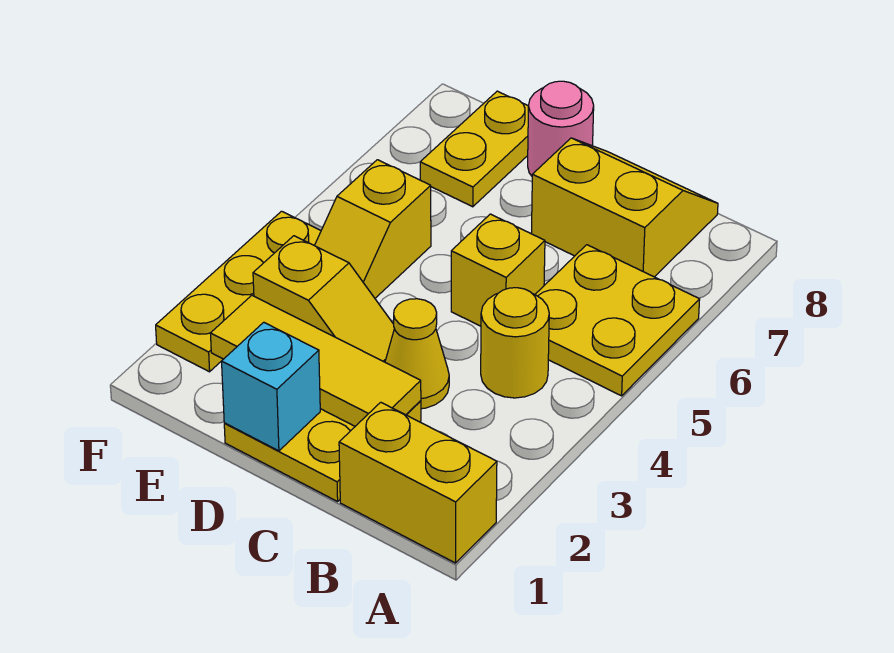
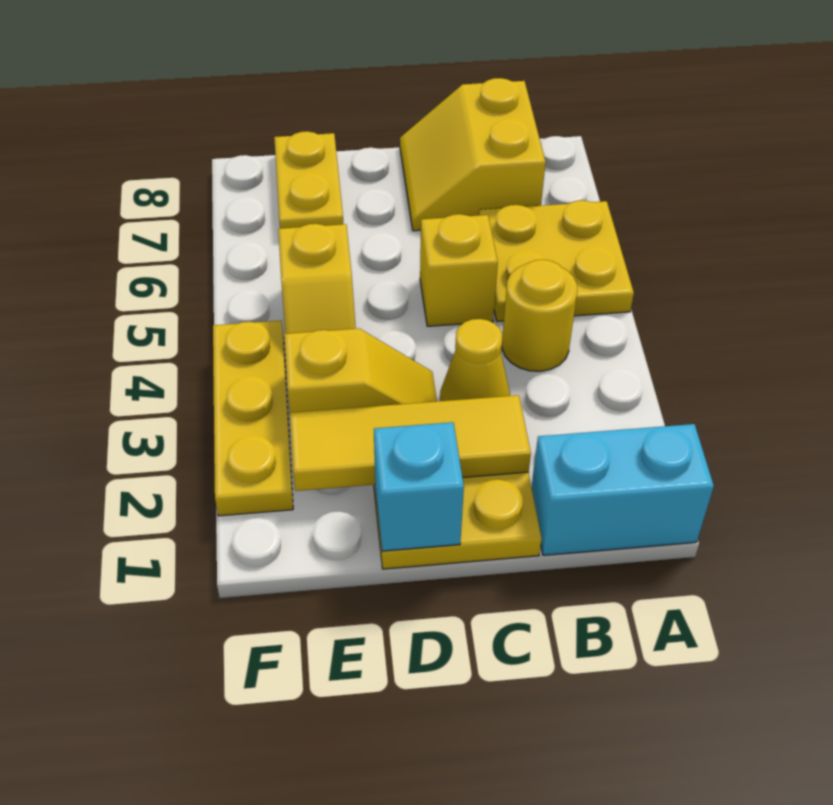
yellow 1x2 brick [339,402,497,563] -> cyan 1x2 brick [531,424,714,555]
yellow 2x2 slope [531,138,718,277] -> yellow 2x2 slope turned to [400,78,546,231]
pink 1x1 round brick [528,81,594,176] -> none

